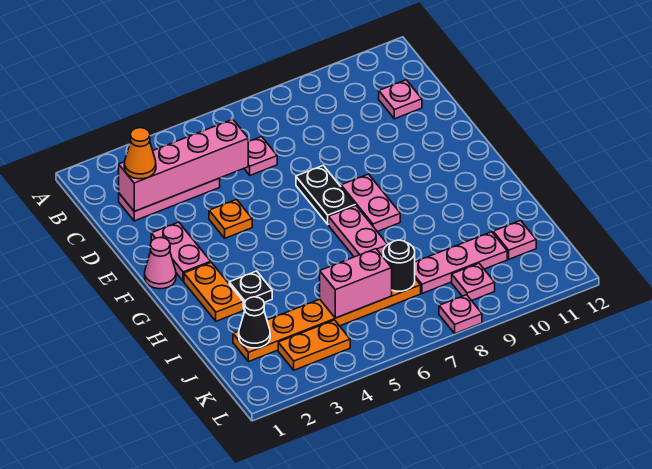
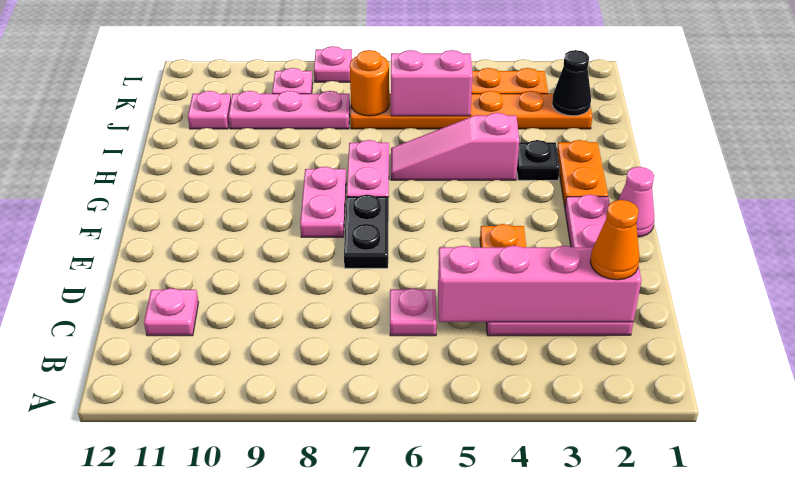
none -> pink 1x3 slope [391,113,519,180]
black 1x1 round brick [383,240,415,291] -> orange 1x1 round brick [350,50,389,116]

